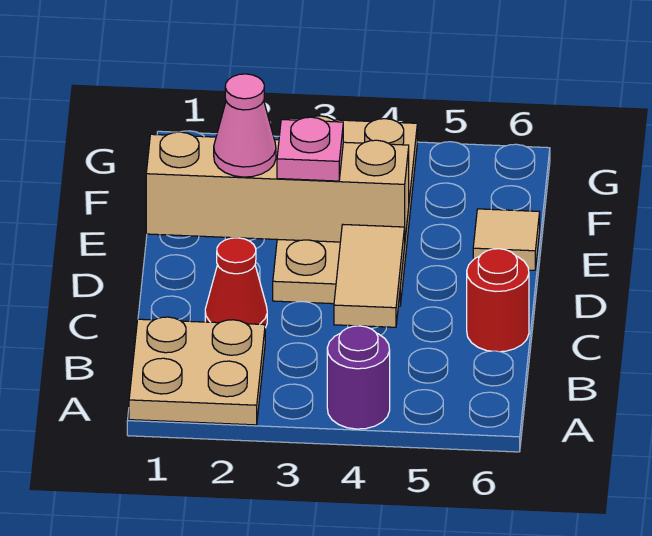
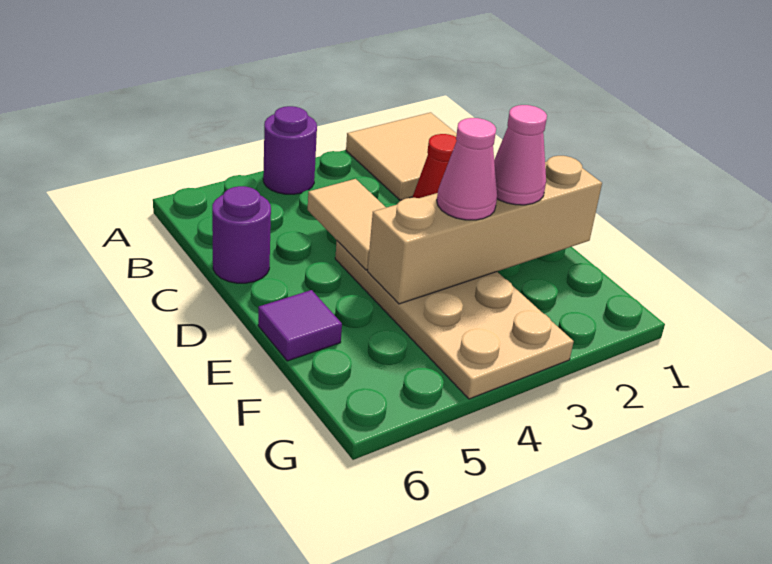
tan 2x2 plate [129,317,265,425] -> tan 2x2 tile [346,113,457,200]
red 1x1 round brick [467,249,529,352] -> purple 1x1 round brick [212,186,271,283]
pink 1x1 plate [277,117,343,181] -> pink 1x1 cone [437,118,497,220]
tan 1x1 tile [473,209,540,270] -> purple 1x1 tile [258,290,342,361]

